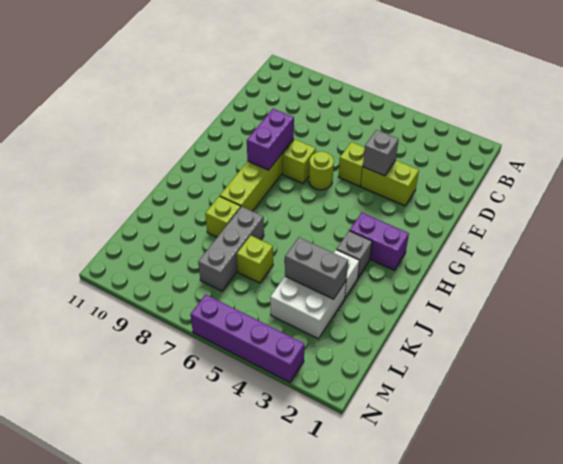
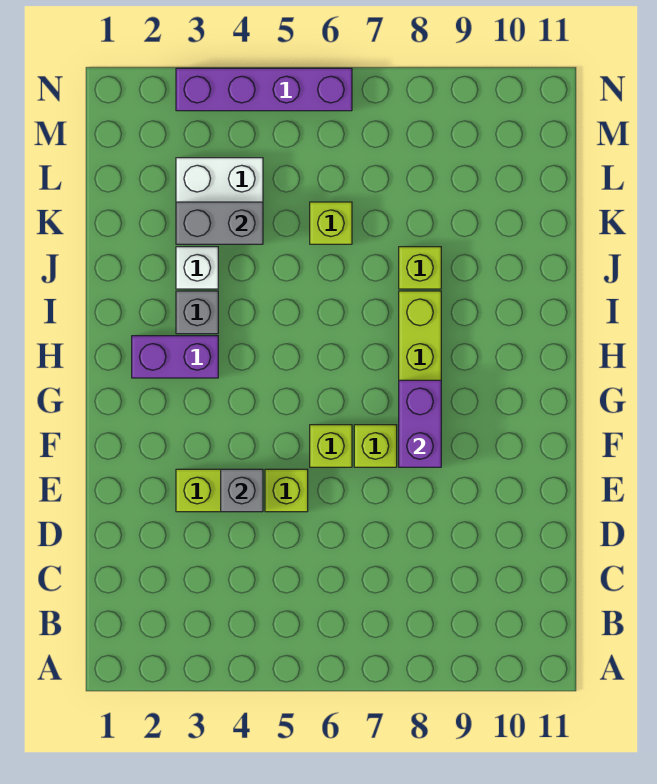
lime 1x1 round brick [309,151,334,190] -> lime 1x1 brick [310,425,352,467]
grey 1x3 brick [198,207,264,291] -> none

